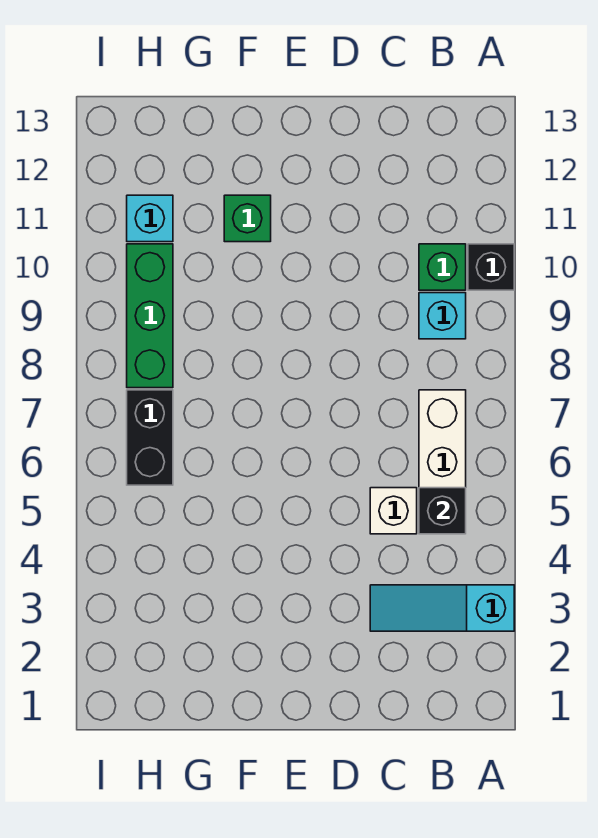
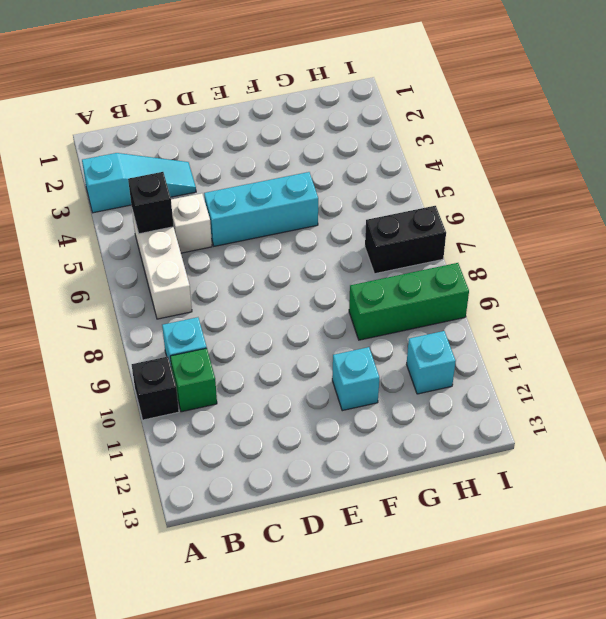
none -> cyan 1x3 brick [204,172,318,246]
green 1x1 brick [224,195,271,242] -> cyan 1x1 brick [332,347,379,411]
black 1x2 brick [127,390,173,485] -> black 1x2 brick turned to [365,206,446,274]
green 1x3 brick [127,244,173,388] -> green 1x3 brick turned to [349,263,469,340]

